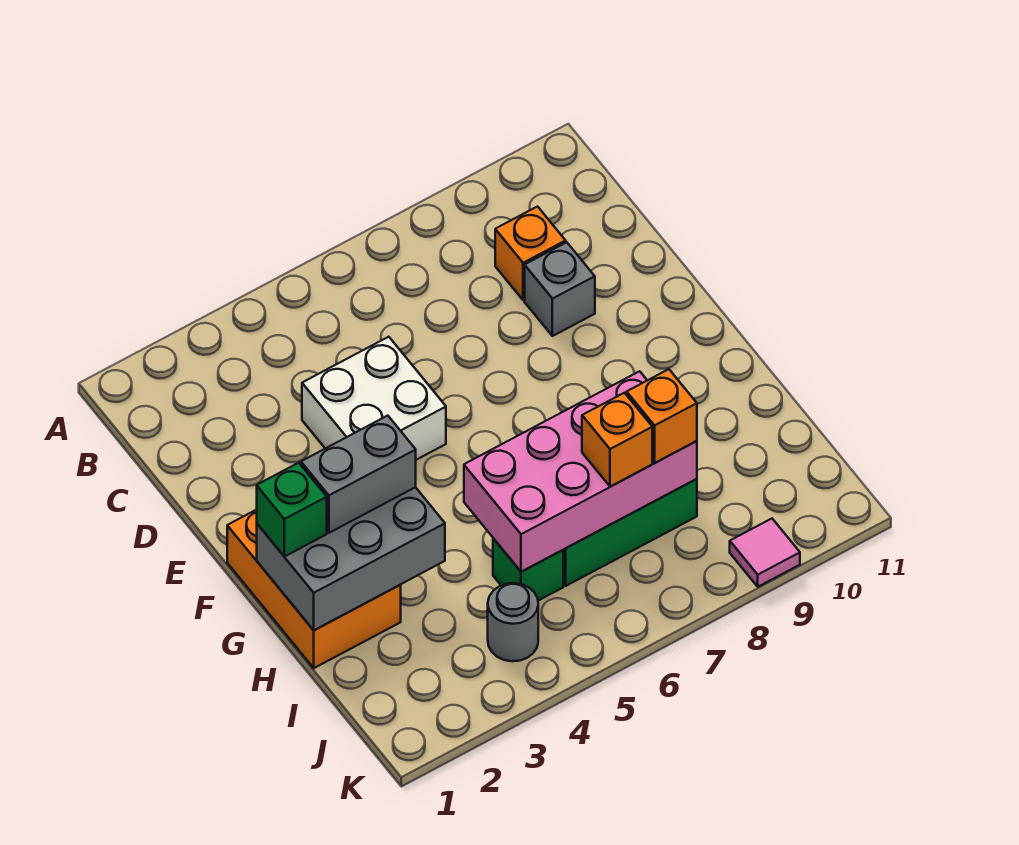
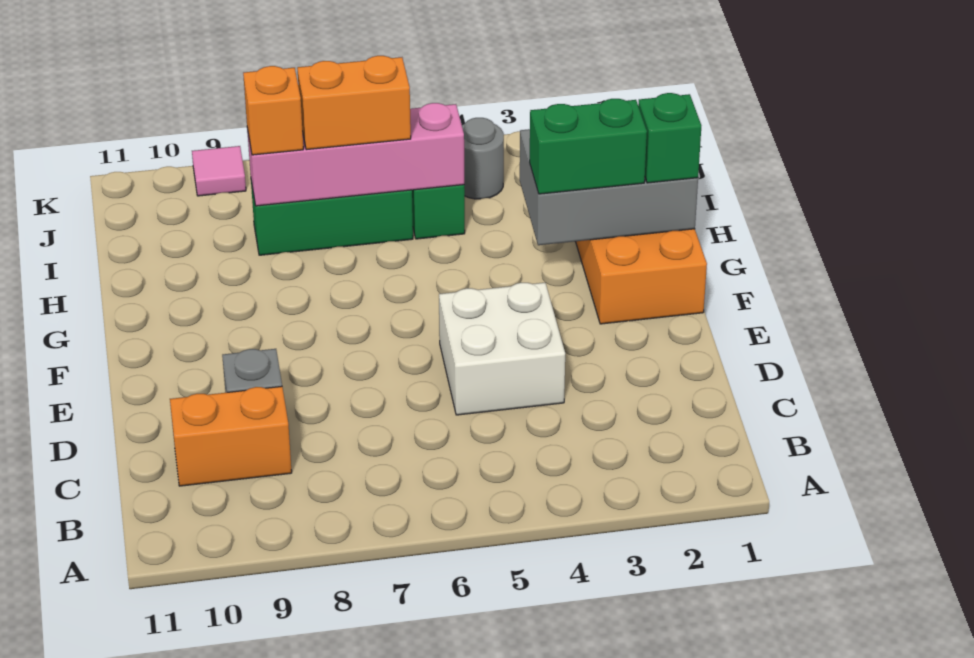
orange 1x1 brick [495,207,566,300] -> orange 1x2 brick [170,386,292,486]
grey 1x2 brick [301,416,416,533] -> green 1x2 brick [530,99,647,194]
pink 2x4 brick [464,371,697,572] -> pink 1x4 brick [247,103,464,206]
orange 1x1 brick [582,393,652,487] -> orange 1x2 brick [297,56,411,150]

